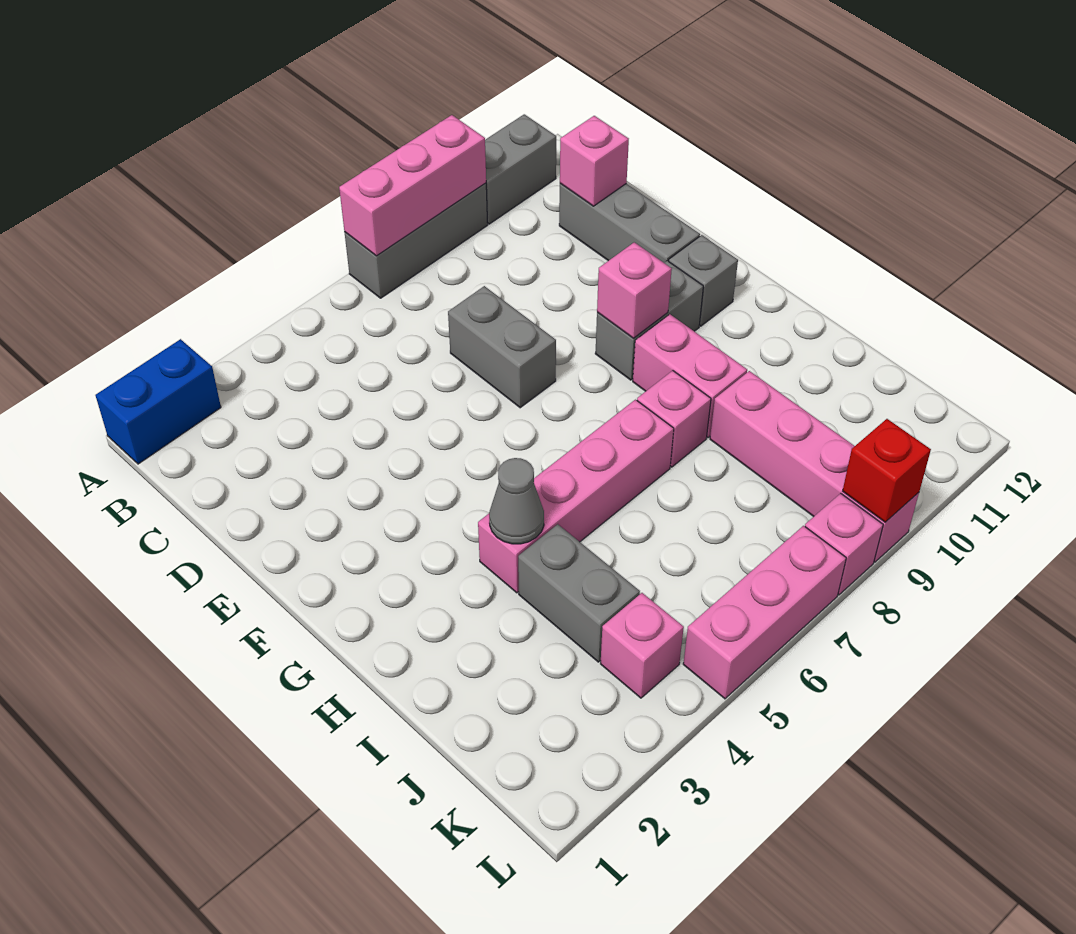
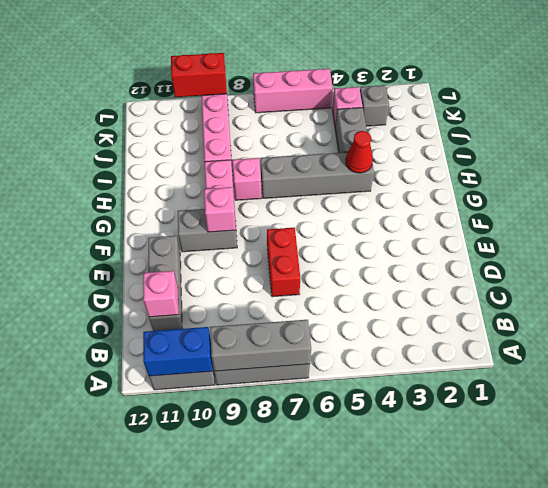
blue 1x2 brick [95,339,221,464] -> blue 1x2 brick moved to [143,327,212,376]
pink 1x3 brick [339,115,486,256] -> grey 1x3 brick [210,320,311,371]
grey 1x2 brick [448,286,556,408] -> red 1x2 brick [267,228,300,297]
grey 1x1 brick [669,235,738,326] -> grey 1x1 brick moved to [360,85,389,126]
pink 1x4 brick [478,400,674,593] -> grey 1x4 brick [261,152,374,198]
grey 1x1 cone [489,458,544,544] -> red 1x1 cone [346,131,373,173]
pink 1x1 brick [805,493,883,595] -> none
red 1x1 brick [843,419,931,522] -> red 1x2 brick [171,53,227,97]

